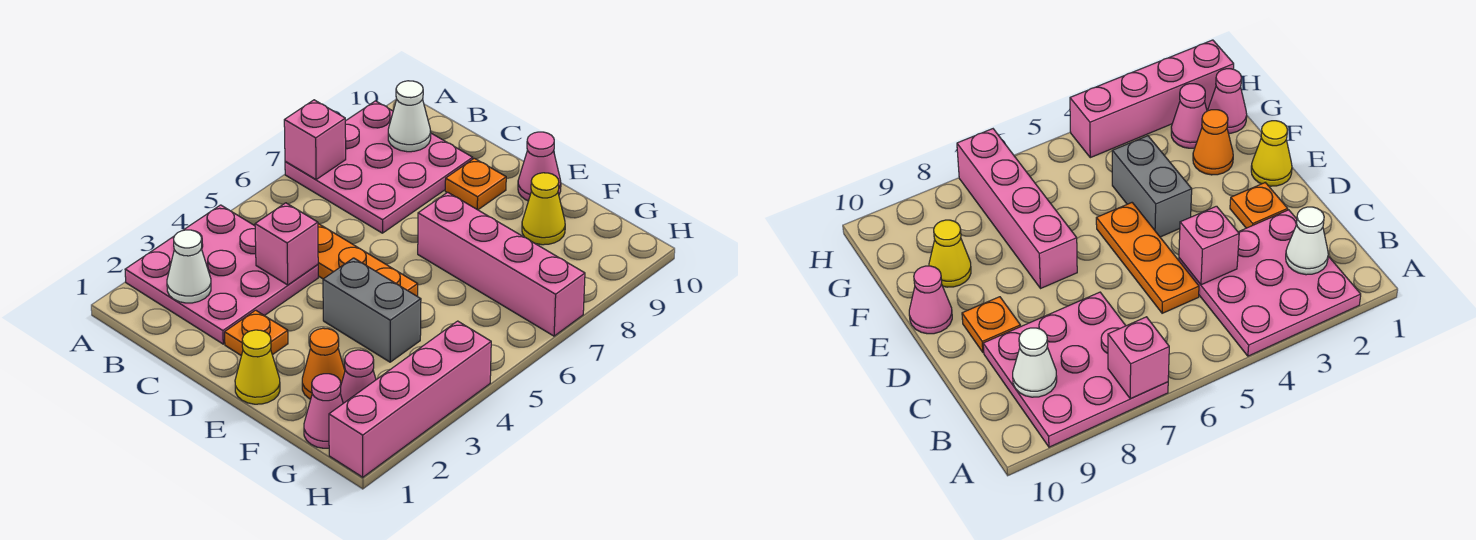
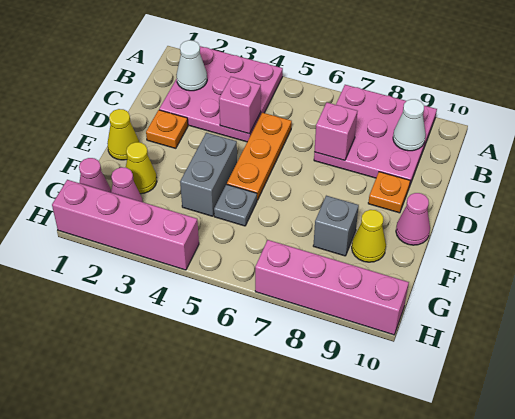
pink 1x1 brick [284,100,346,180] -> pink 1x1 brick moved to [314,103,357,160]
pink 1x4 brick [418,192,585,336] -> pink 1x4 brick turned to [255,240,409,335]
orange 1x1 cone [302,328,345,399] -> yellow 1x1 cone [126,142,157,194]
none -> grey 1x1 plate [214,184,257,226]
none -> grey 1x1 brick [313,196,359,256]

